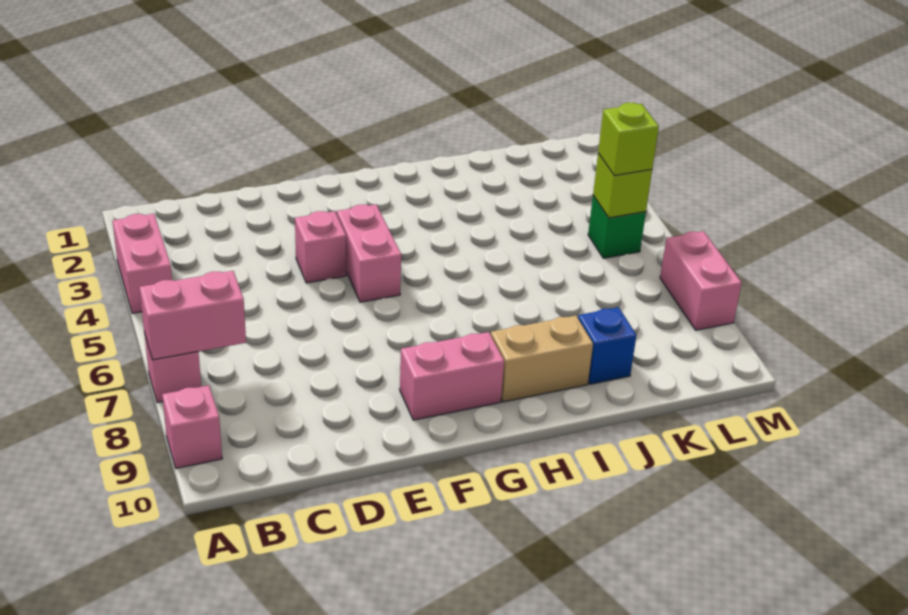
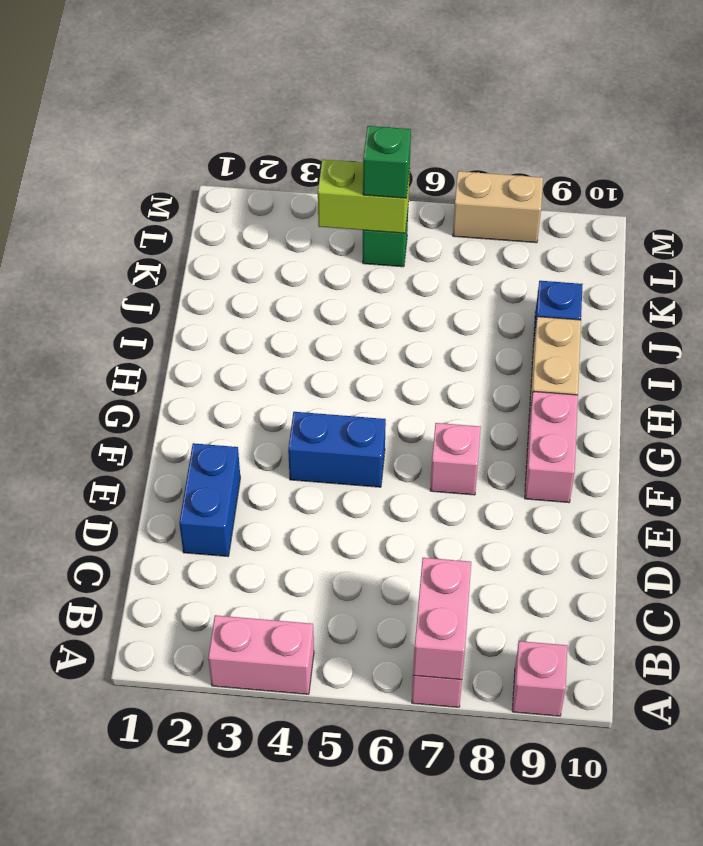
none -> blue 1x2 brick [179,443,240,556]
pink 1x1 brick [295,211,346,283] -> pink 1x1 brick moved to [430,423,481,495]
pink 1x2 brick [337,205,401,302] -> blue 1x2 brick [288,412,386,487]
lime 1x1 brick [593,154,652,218] -> lime 1x2 brick [318,160,410,233]
lime 1x1 brick [598,103,659,176] -> green 1x1 brick [363,126,411,198]
pink 1x2 brick [660,231,742,330] -> tan 1x2 brick [453,171,543,243]

